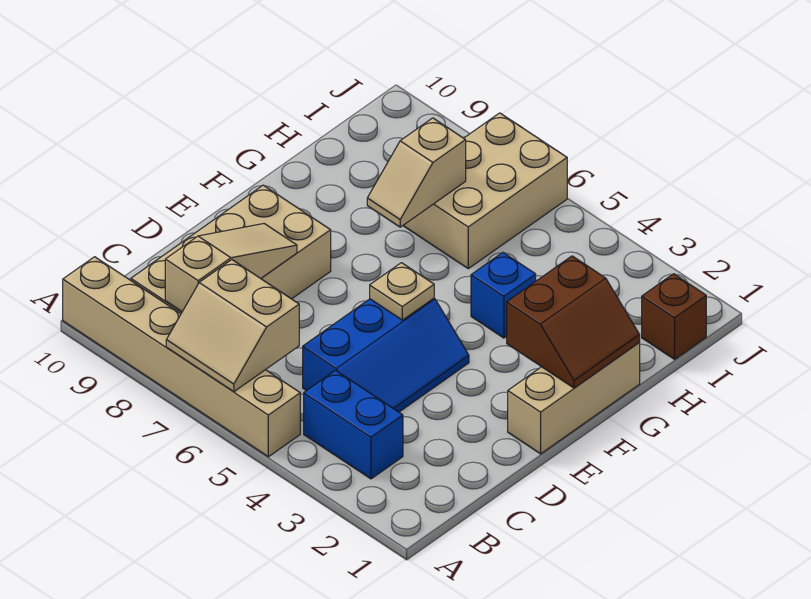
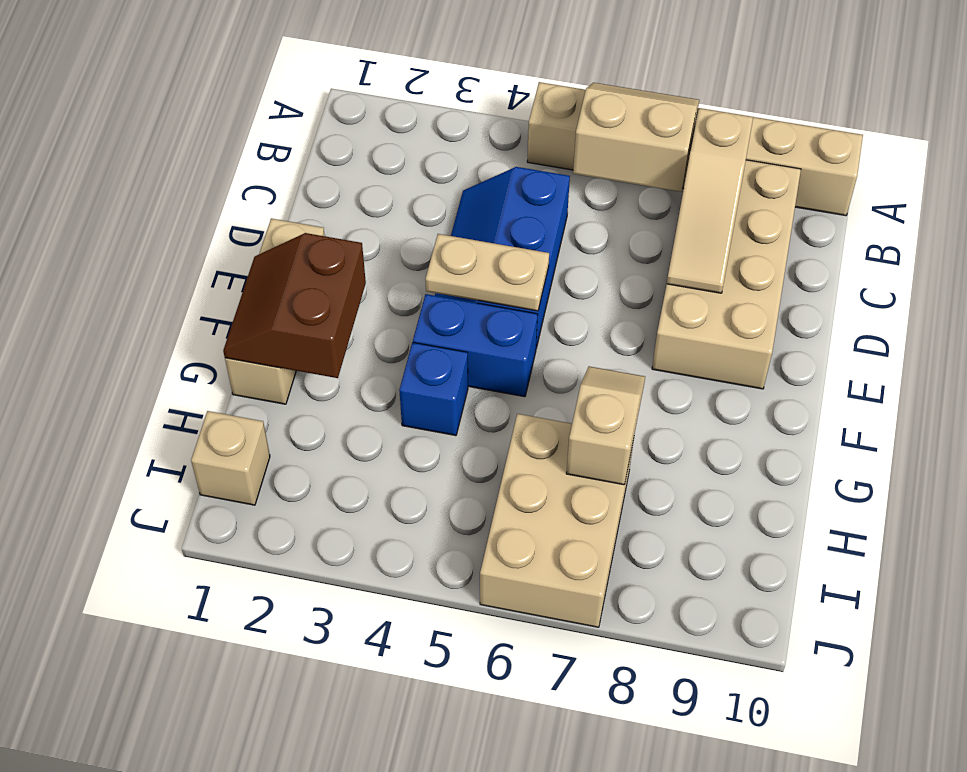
blue 1x2 brick [304,370,403,479] -> blue 1x2 brick moved to [413,294,538,397]
tan 1x1 plate [370,263,434,320] -> tan 1x2 plate [426,234,549,311]
brown 1x1 brick [642,274,706,359] -> tan 1x1 brick [191,411,270,505]

